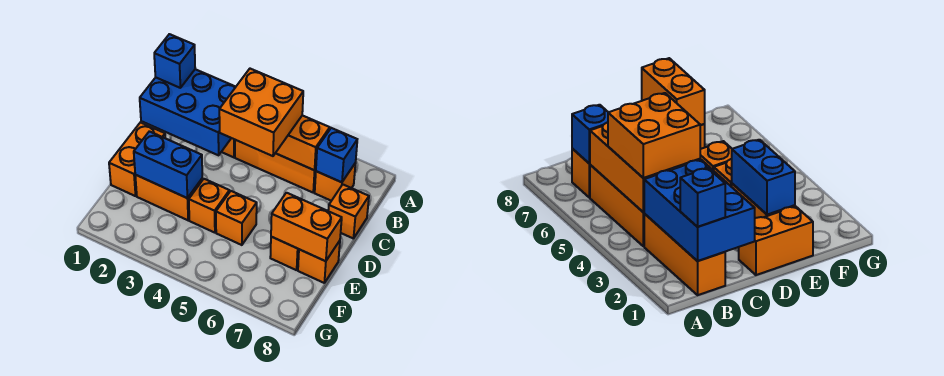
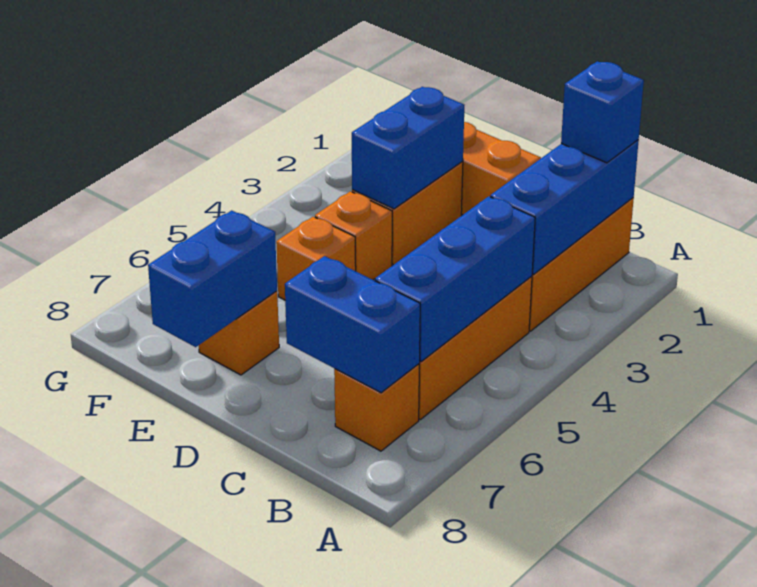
blue 2x3 brick [140,69,235,155] -> blue 1x3 brick [490,140,639,274]
orange 1x3 brick [276,115,330,170] -> blue 1x3 brick [375,196,535,361]
orange 2x2 brick [219,69,303,156] -> none
blue 1x1 brick [316,128,357,182] -> blue 1x2 brick [285,256,420,393]
orange 1x1 brick [328,185,369,239] -> none
orange 1x2 brick [271,193,342,261] -> blue 1x2 brick [148,210,277,347]
orange 1x1 brick [298,241,340,283] -> none

